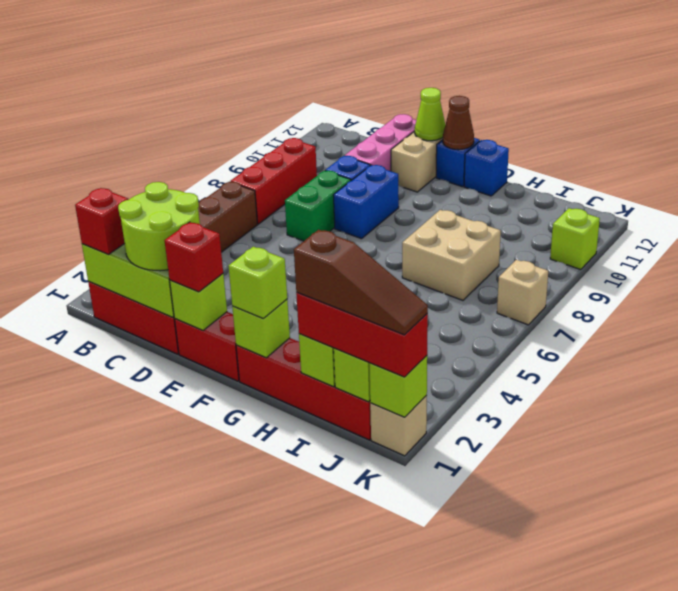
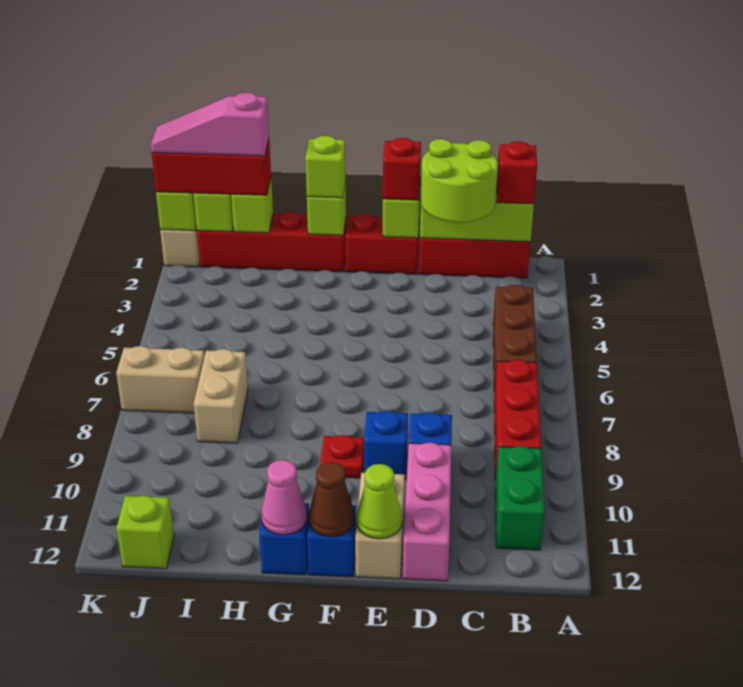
green 1x2 brick [285,171,351,241] -> green 1x2 brick moved to [496,446,545,550]
blue 1x2 brick [334,165,399,239] -> blue 1x1 brick [364,411,408,480]
none -> red 1x1 plate [320,435,364,478]
none -> pink 1x1 cone [261,460,307,535]
tan 2x2 brick [402,210,501,300] -> tan 1x2 brick [194,349,248,443]
brown 1x3 slope [294,230,428,335] -> pink 1x3 slope [151,93,269,156]
tan 1x1 brick [497,260,548,325] -> tan 1x2 brick [116,346,205,413]
lime 1x1 brick [550,208,600,270] -> lime 1x1 brick moved to [116,496,174,569]

